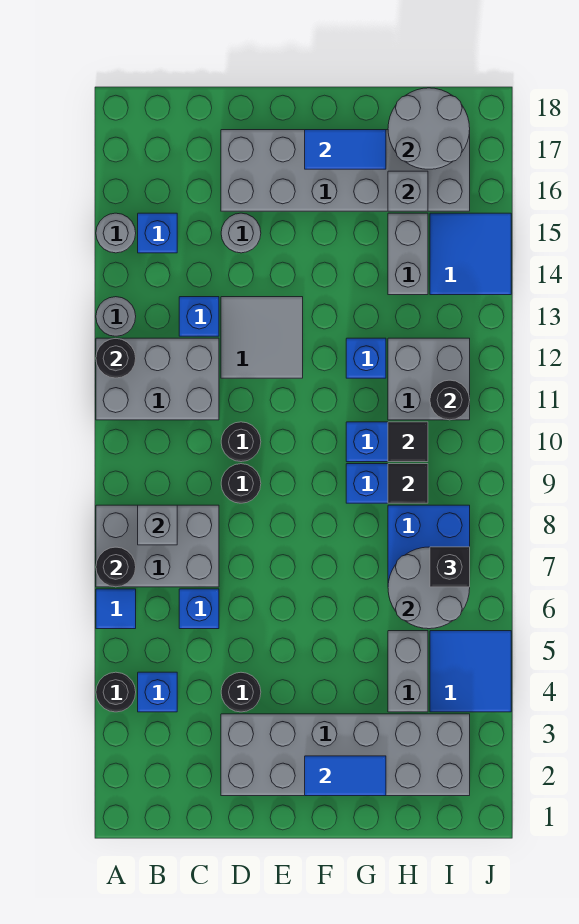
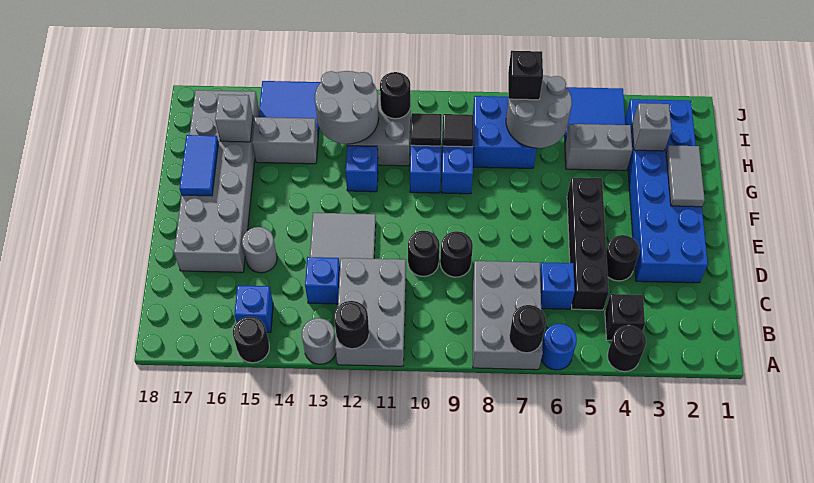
blue 1x1 tile [96,589,136,629] -> blue 1x1 round brick [541,324,577,370]
grey 1x1 round brick [96,213,136,253] -> black 1x1 round brick [233,317,269,363]
blue 1x1 brick [138,672,177,712] -> black 1x1 brick [605,294,645,340]
grey 1x1 brick [138,505,177,545] -> grey 1x1 brick moved to [632,103,671,151]
none -> black 1x4 brick [567,178,609,310]
grey 2x6 brick [221,714,470,796] -> blue 2x6 brick [625,99,708,283]
blue 1x2 tile [305,756,386,796] -> grey 1x2 tile [666,145,705,207]
grey 2x2 round brick [388,88,470,169] -> grey 2x2 round brick moved to [315,71,379,144]

